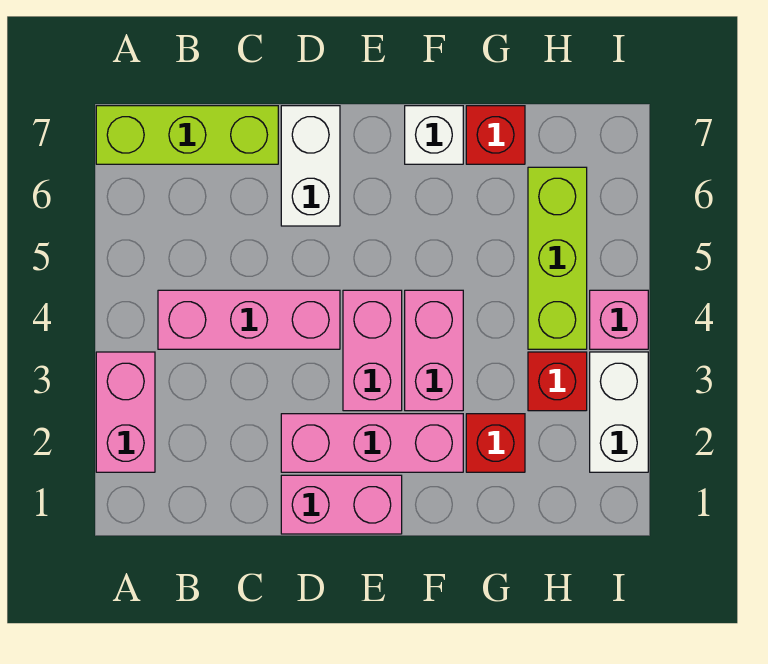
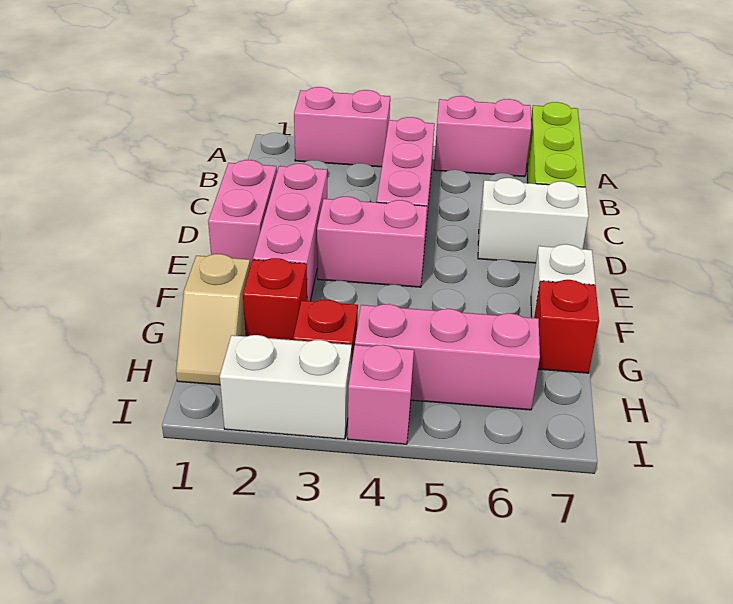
pink 1x2 brick [405,290,463,411] -> pink 1x2 brick moved to [434,96,531,177]
none -> tan 1x2 slope [176,254,250,385]
lime 1x3 brick [528,167,587,349] -> pink 1x3 brick [355,304,540,410]

